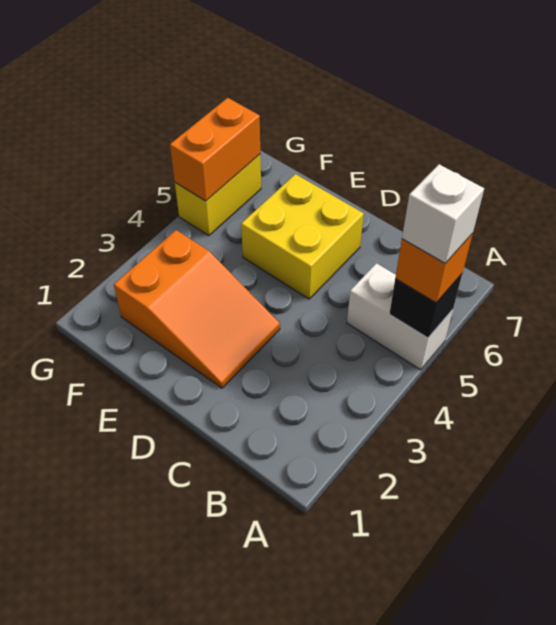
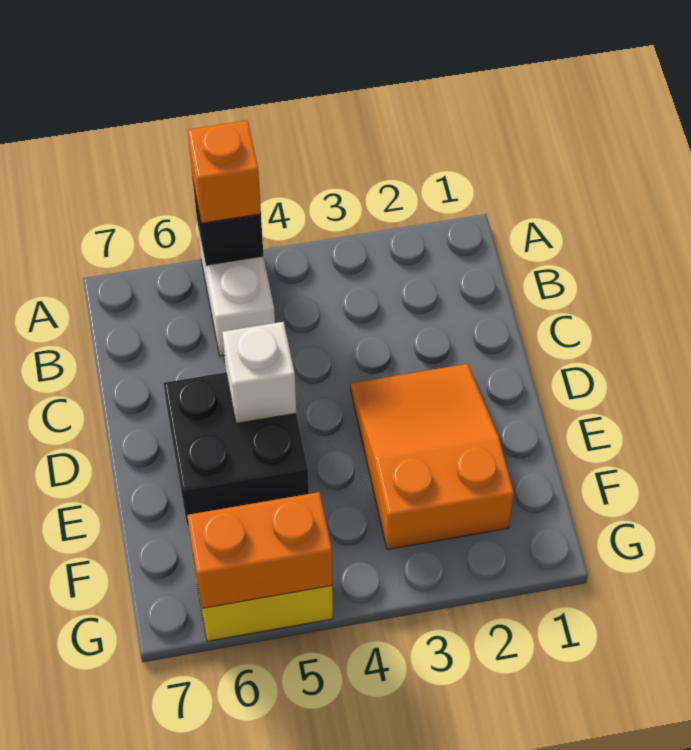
white 1x1 brick [402,164,484,263] -> white 1x1 brick moved to [222,322,296,423]
yellow 2x2 brick [241,174,364,299] -> black 2x2 brick [163,372,309,526]

